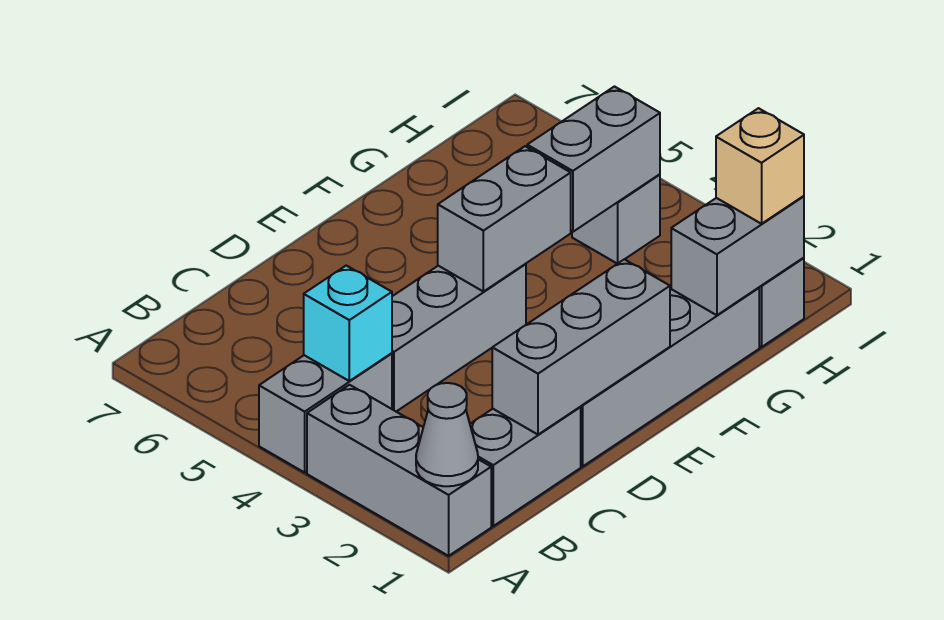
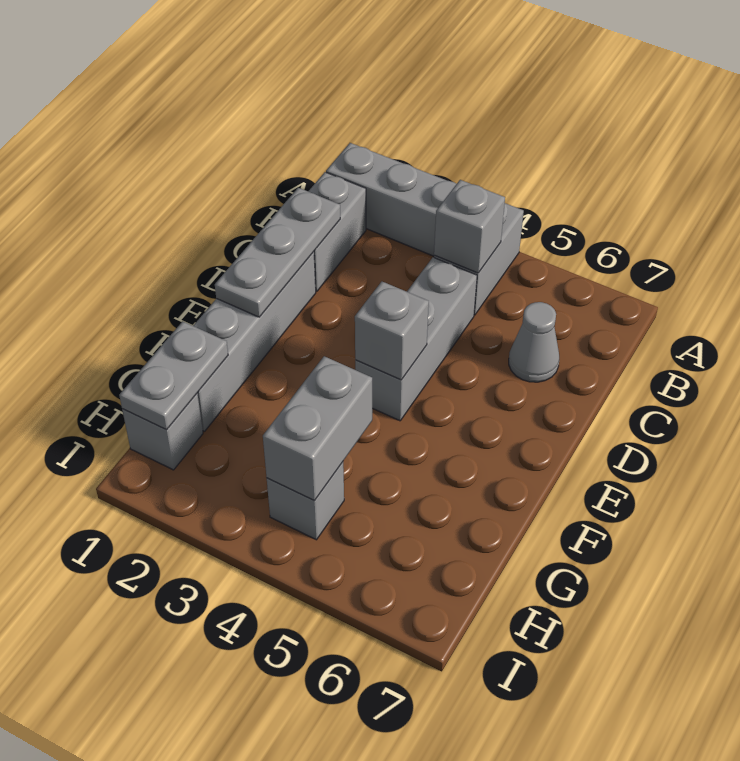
grey 1x1 cone [416,383,478,486] -> grey 1x1 cone moved to [509,302,559,382]
cyan 1x1 brick [304,266,392,381] -> grey 1x1 brick [434,180,505,273]
grey 1x3 brick [492,259,670,435] -> grey 1x3 plate [215,188,340,317]
grey 1x2 brick [438,146,571,292] -> grey 1x1 brick [355,282,429,380]
grey 1x2 brick [671,196,804,315] -> grey 1x2 plate [119,321,228,430]
tan 1x1 brick [716,108,804,224] -> none

